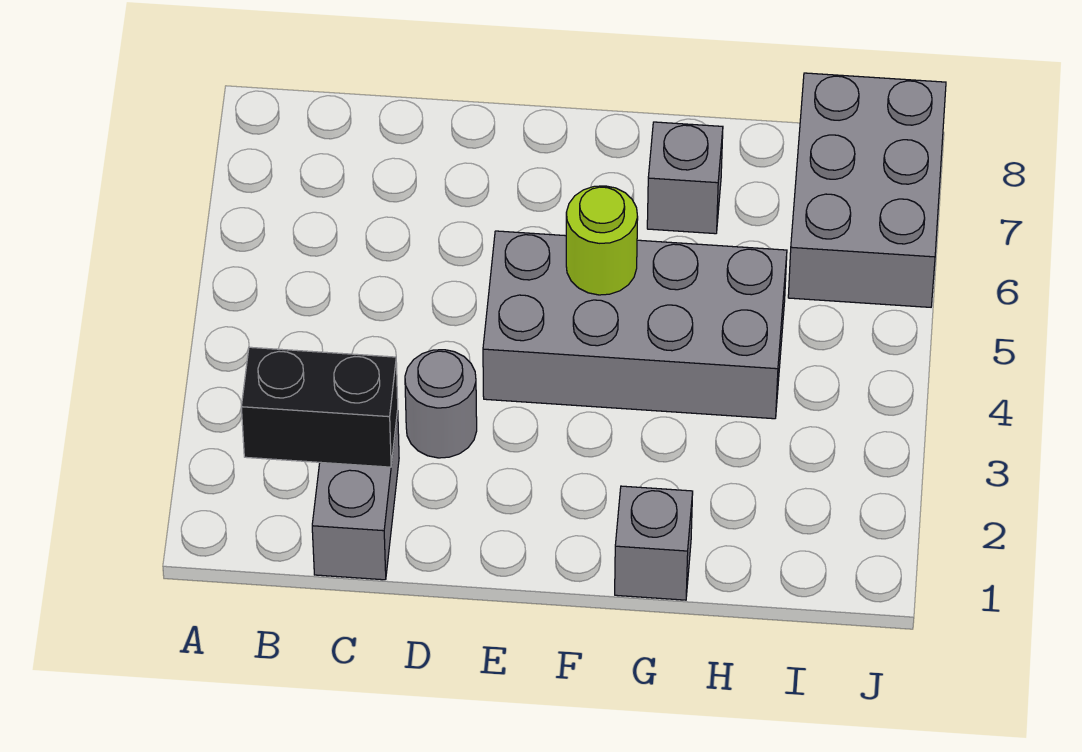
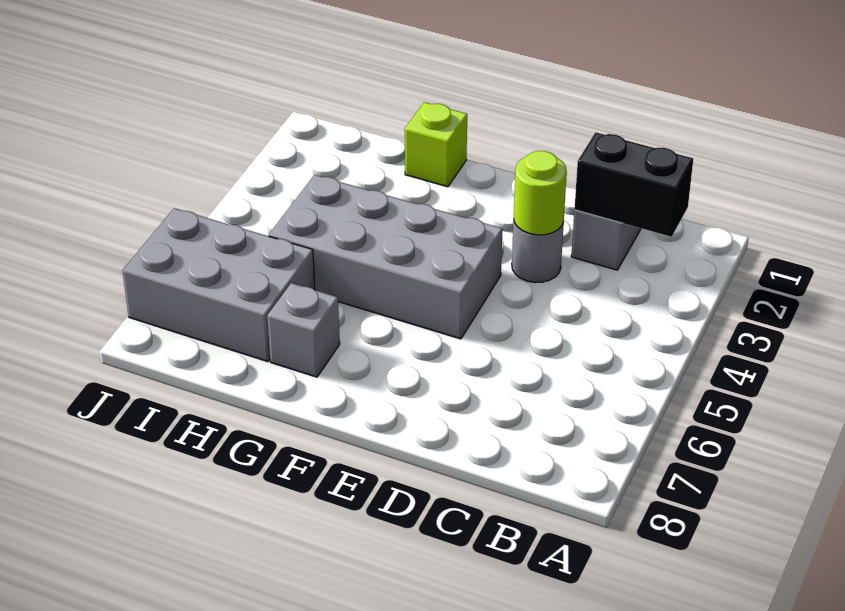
lime 1x1 round brick [566,186,638,295] -> lime 1x1 round brick moved to [514,151,567,235]
grey 1x1 brick [615,486,693,600] -> lime 1x1 brick [405,102,467,187]
grey 2x3 brick [788,73,946,307] -> grey 2x3 brick turned to [122,208,315,362]

